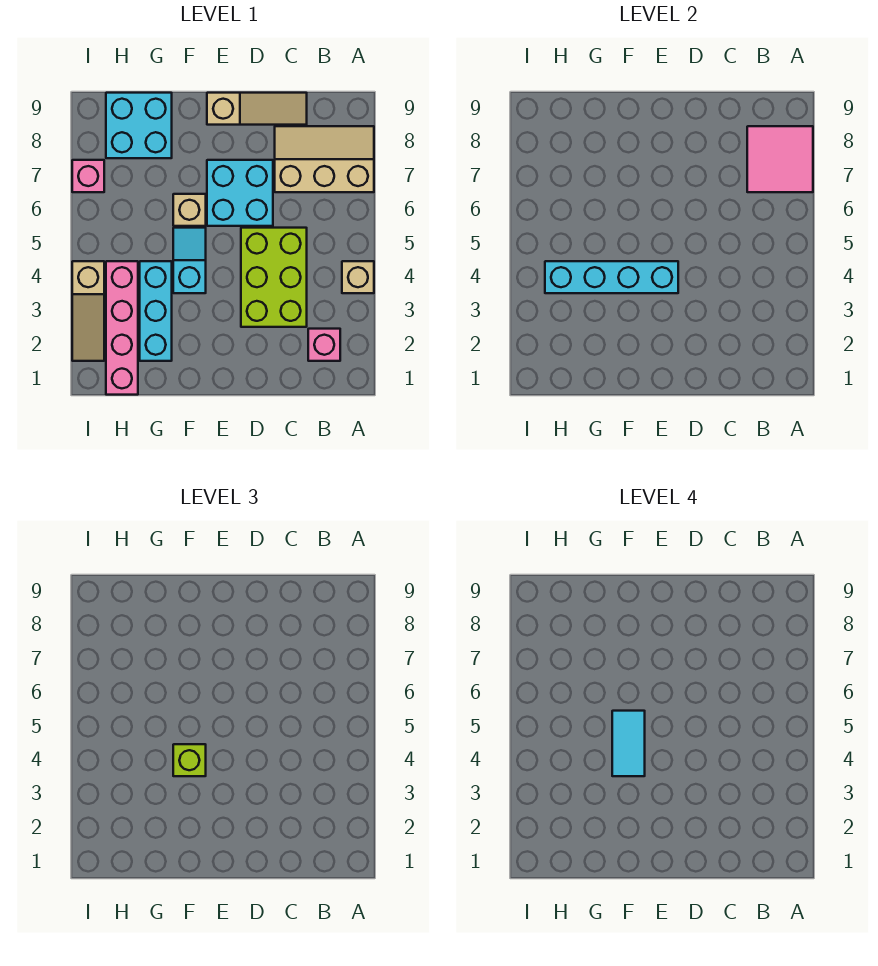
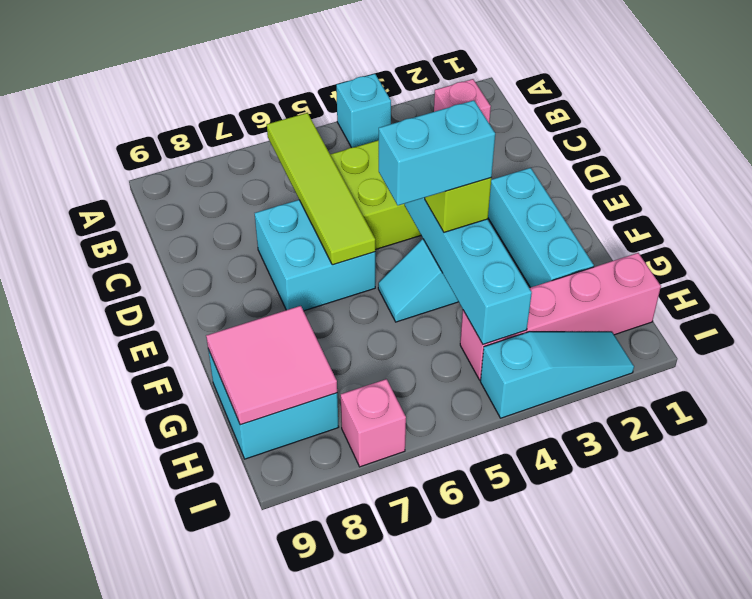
tan 1x1 brick [342,261,374,293] -> cyan 1x1 brick [336,74,391,148]
tan 2x3 slope [275,126,374,192] -> none
pink 2x2 tile [747,126,813,192] -> pink 2x2 tile moved to [206,306,337,425]
none -> lime 1x4 tile [267,113,375,265]
tan 1x3 slope [207,93,307,125] -> none
cyan 1x2 tile [612,711,645,776] -> cyan 1x2 brick [379,100,495,205]
tan 1x1 brick [173,194,206,226] -> none
cyan 1x3 brick [140,261,172,361] -> cyan 1x3 brick turned to [488,168,594,288]
tan 1x3 slope [72,261,104,361] -> cyan 1x3 slope [480,332,634,418]

